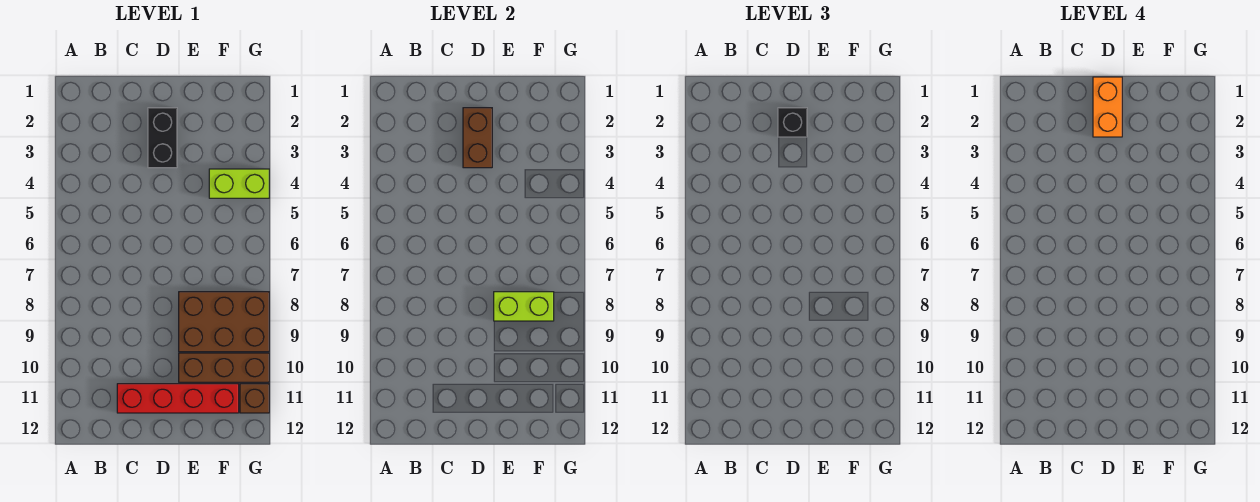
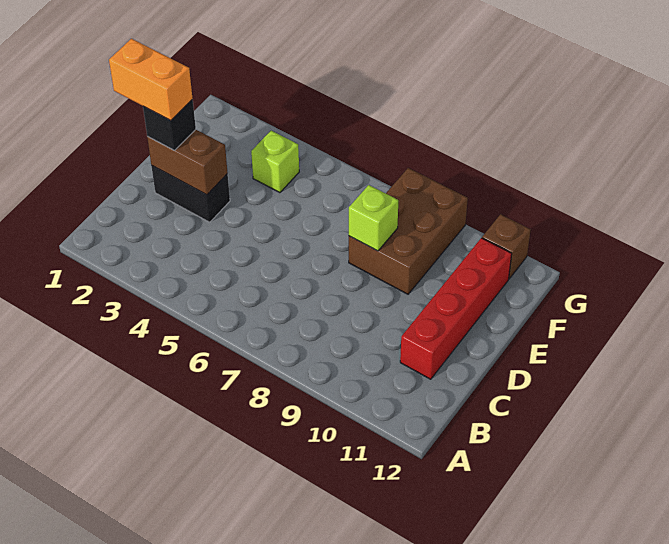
lime 1x2 brick [494,292,554,321] -> lime 1x1 brick [349,185,398,251]
brown 1x3 brick [179,353,269,382] -> none
lime 1x2 brick [209,169,269,198] -> lime 1x1 brick [251,131,299,193]

